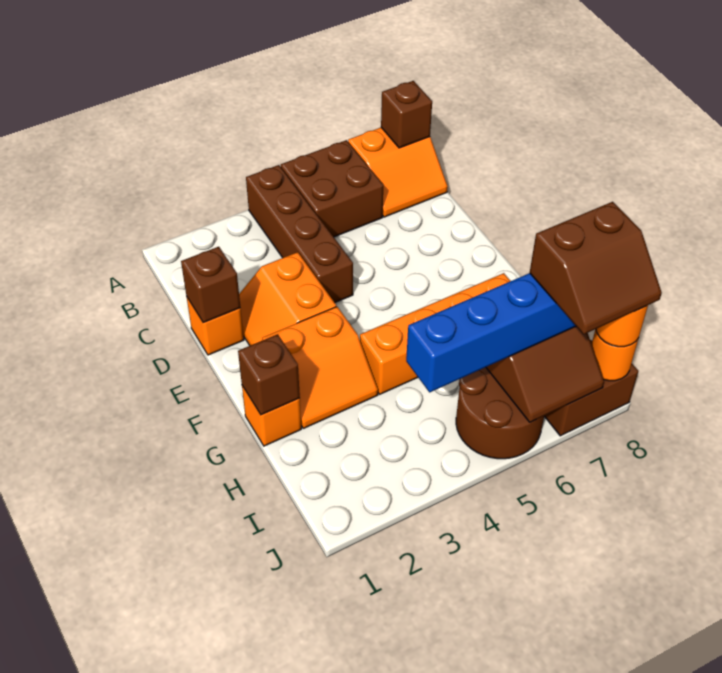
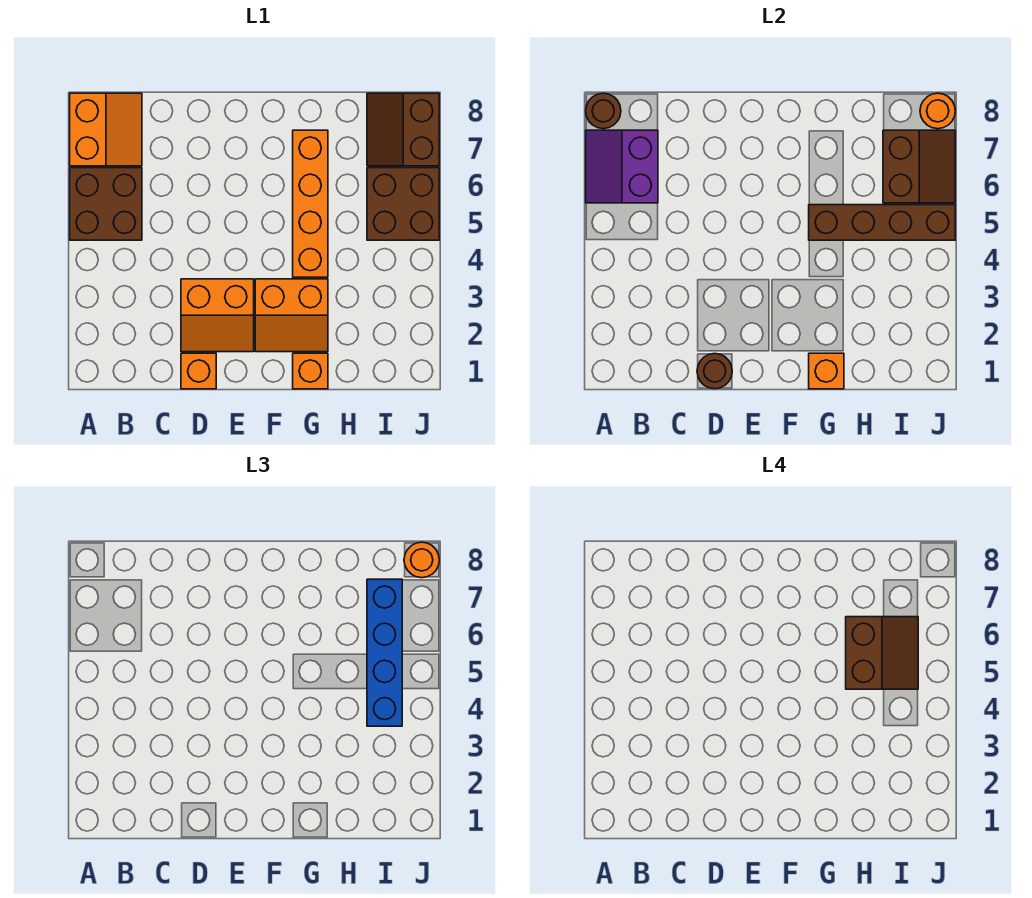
brown 1x4 brick [246,165,353,303] -> brown 1x4 brick moved to [809,205,955,240]
none -> purple 2x2 slope [586,130,658,203]
brown 1x1 brick [381,81,432,148] -> brown 1x1 round brick [586,93,621,129]
brown 1x1 brick [181,247,240,323] -> brown 1x1 round brick [697,354,732,389]
orange 2x2 slope [262,307,378,428] -> orange 2x2 slope turned to [255,279,328,352]
brown 1x1 brick [238,334,300,415] -> orange 1x1 brick [809,353,844,389]
brown 2x2 round brick [456,367,544,459] -> brown 2x2 brick [367,168,439,240]
brown 2x2 slope [530,202,662,334] -> brown 2x2 slope moved to [846,617,918,689]

